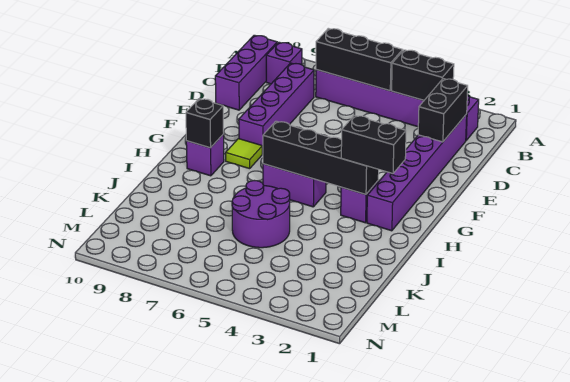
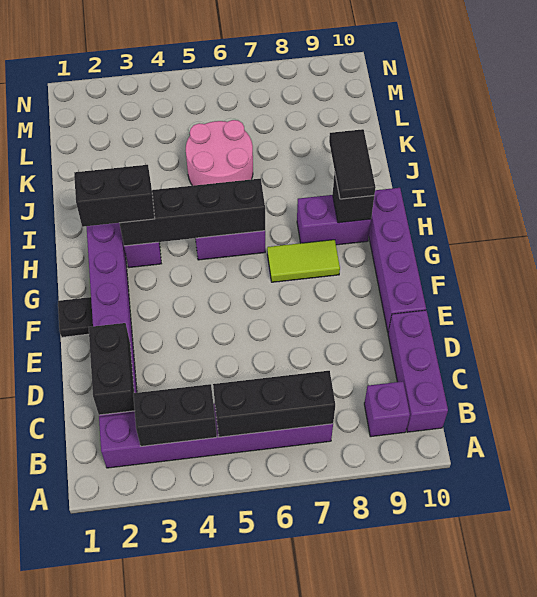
purple 1x4 brick [239,63,314,154] -> purple 1x4 brick moved to [369,188,426,332]
none -> black 1x1 plate [58,297,93,337]
lime 1x1 tile [226,139,262,169] -> lime 1x2 tile [267,240,340,282]
purple 1x1 brick [186,134,224,176] -> purple 1x2 brick [297,195,371,245]
none -> black 1x2 tile [329,129,376,199]
purple 2x2 round brick [232,181,290,248] -> pink 2x2 round brick [186,120,253,186]

